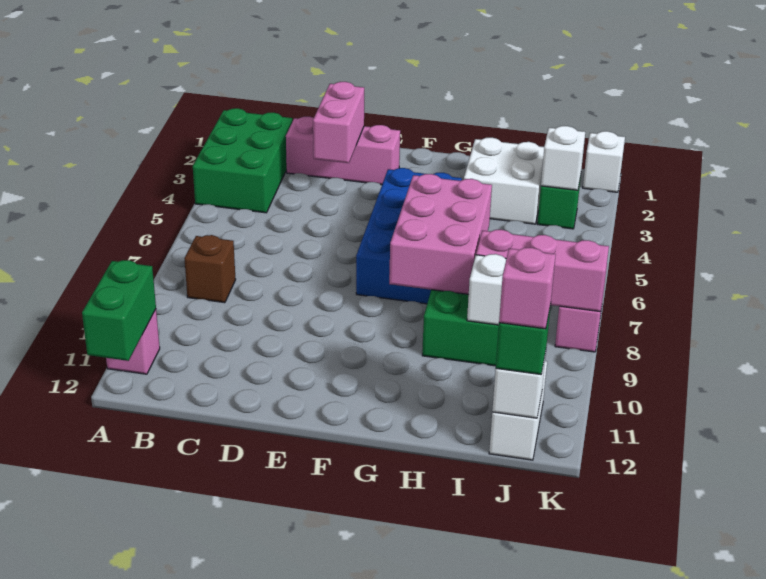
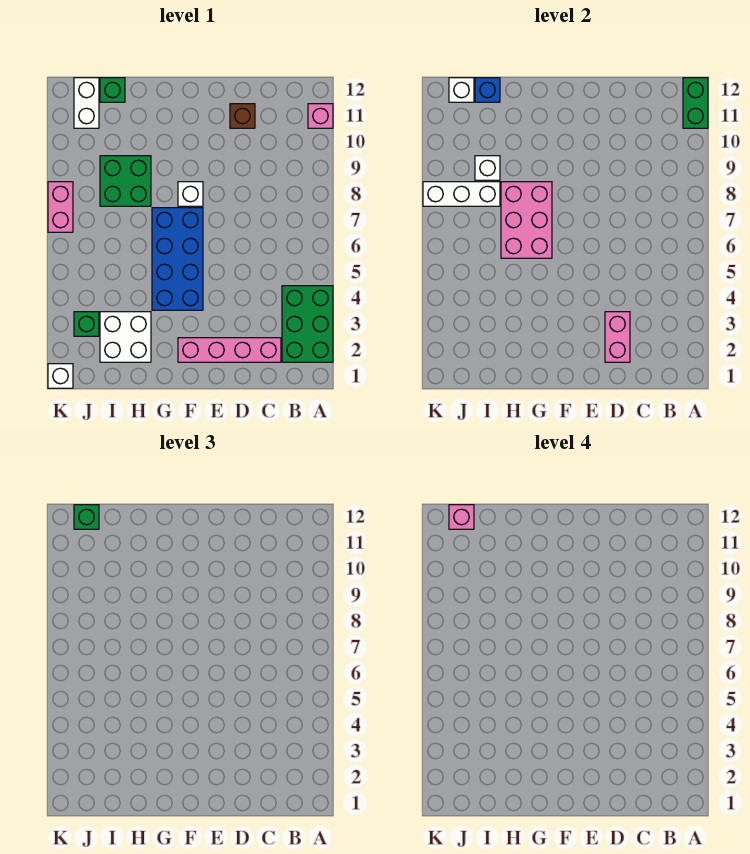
brown 1x1 brick [184,235,236,303] -> brown 1x1 brick moved to [230,104,255,128]
pink 1x3 brick [286,117,400,185] -> pink 1x4 brick [178,338,281,362]
pink 1x3 brick [476,230,609,311] -> white 1x3 brick [423,182,500,206]
none -> green 1x1 brick [100,78,125,102]
none -> blue 1x1 brick [475,78,500,102]
white 1x1 brick [541,126,585,191] -> white 1x1 brick moved to [178,182,203,206]

